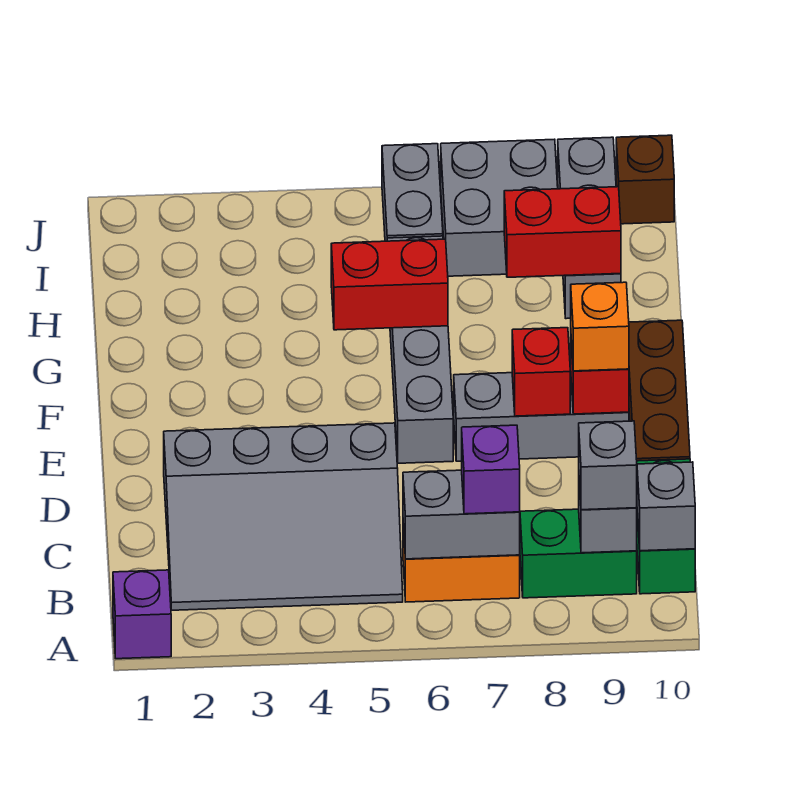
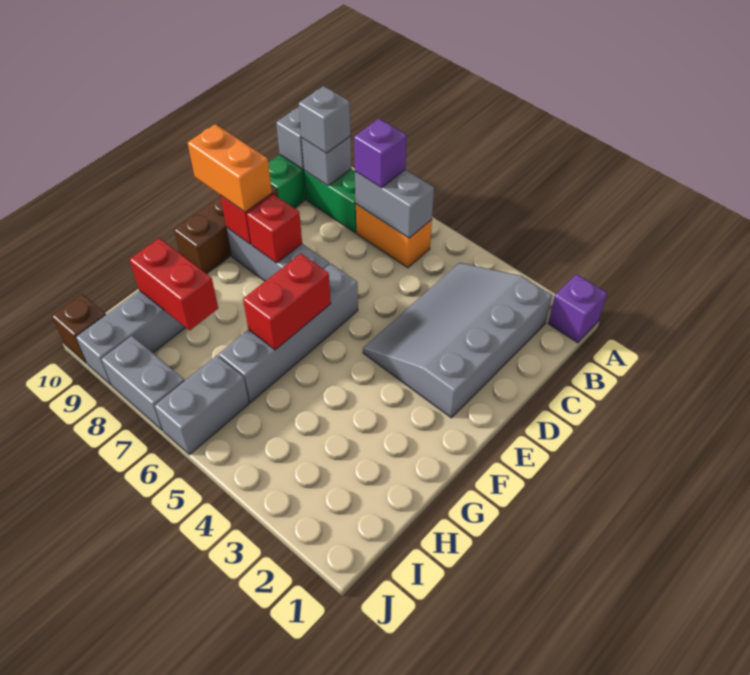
grey 3x4 slope [164,423,403,610] -> grey 3x4 slope turned to [363,263,552,418]
orange 1x1 brick [571,282,629,371] -> orange 1x2 brick [188,124,272,212]
red 1x2 brick [331,239,448,330] -> red 1x2 brick turned to [243,254,331,350]
grey 2x2 brick [441,139,558,276] -> grey 1x2 brick [101,336,184,431]

